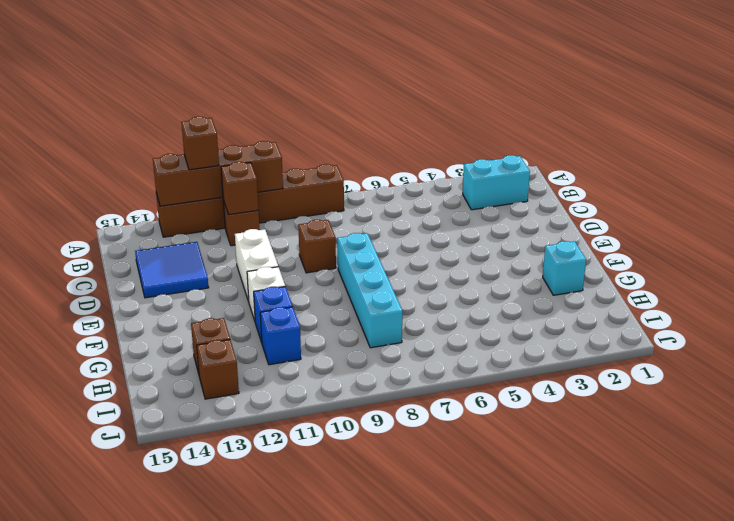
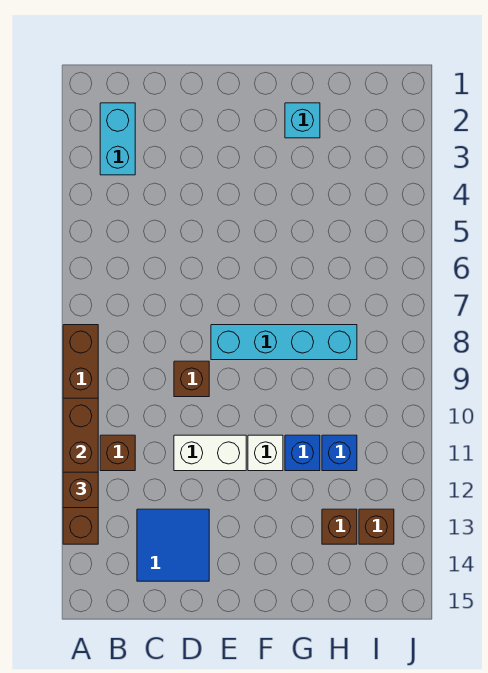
brown 1x1 brick [221,162,258,215] -> none

